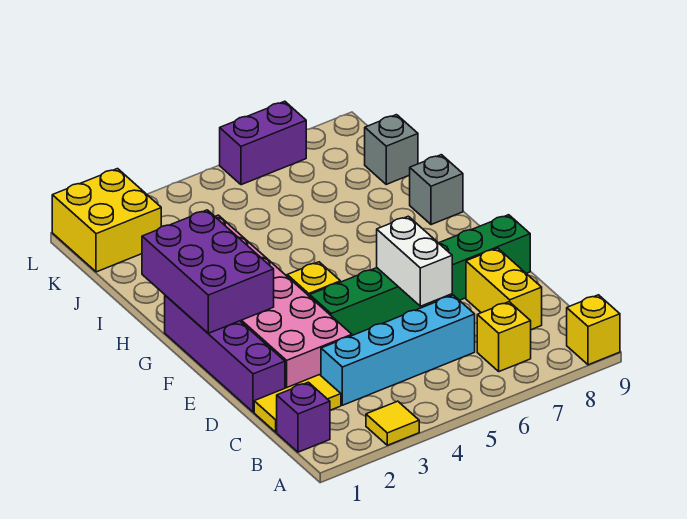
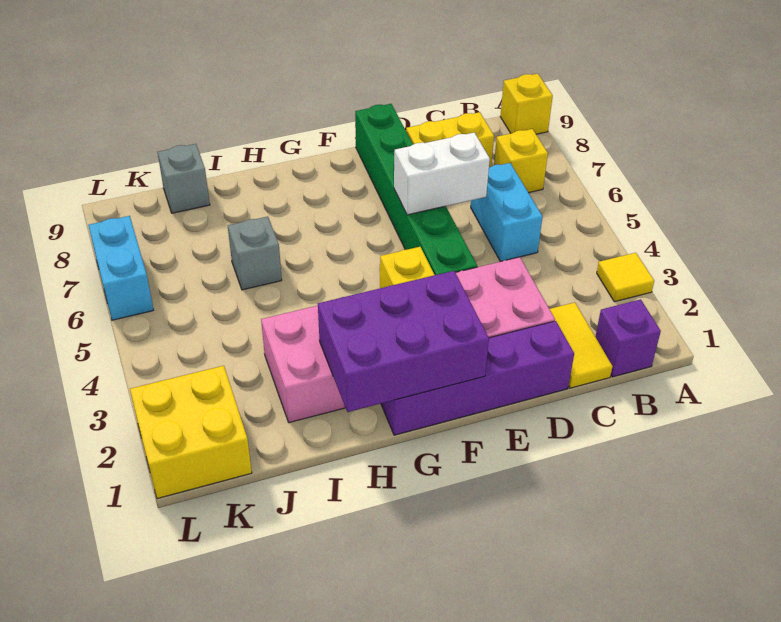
cyan 1x4 brick [321,295,475,405] -> cyan 1x2 brick [471,163,542,262]
grey 1x1 brick [410,155,463,225] -> grey 1x1 brick moved to [228,217,282,290]
purple 1x2 brick [220,101,306,185] -> cyan 1x2 brick [88,216,153,320]

